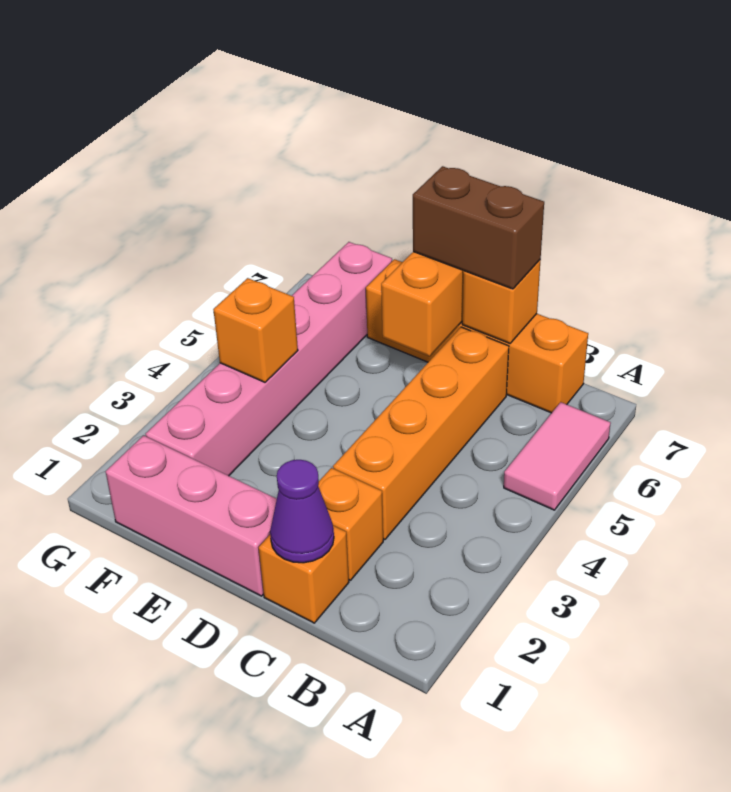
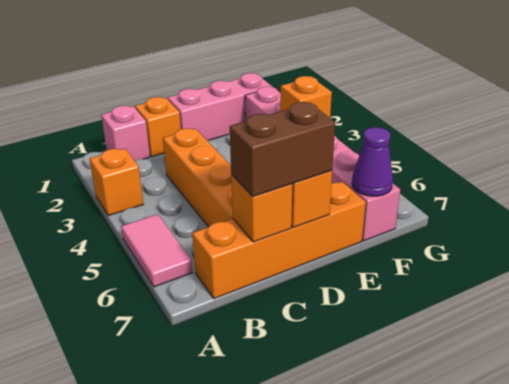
none -> pink 1x1 brick [101,106,150,161]
purple 1x1 cone [270,460,334,563] -> purple 1x1 cone moved to [352,127,393,196]
orange 1x1 brick [318,468,383,580] -> orange 1x1 brick moved to [90,149,143,216]

